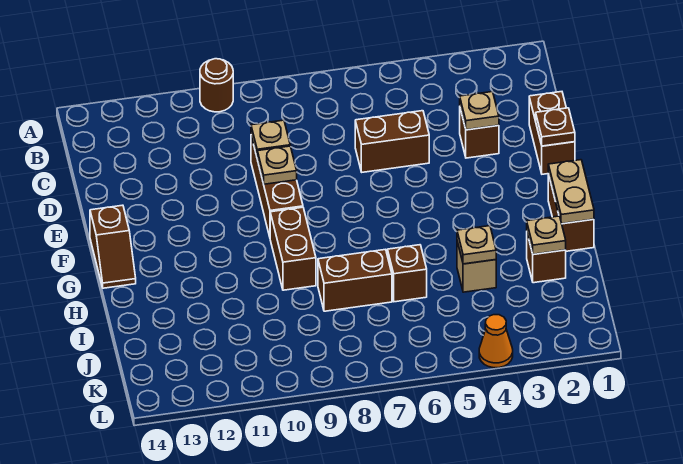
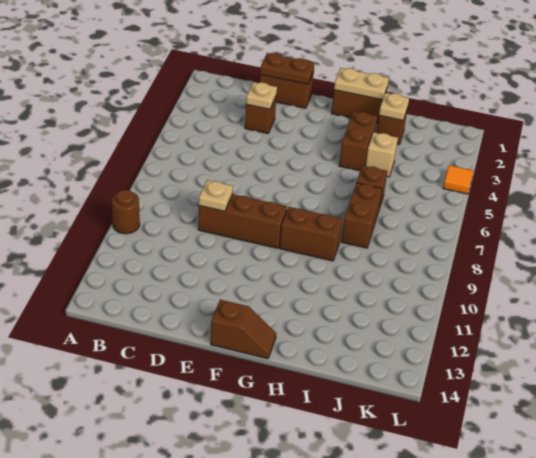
brown 1x2 brick [355,111,429,172] -> brown 1x2 brick moved to [339,111,377,171]
brown 1x1 plate [536,108,575,146] -> brown 1x2 plate [260,53,314,84]
tan 1x1 plate [257,146,297,184] -> none
tan 1x1 plate [457,226,496,264] -> none
orange 1x1 cone [479,315,513,368] -> orange 1x1 tile [443,165,473,194]

